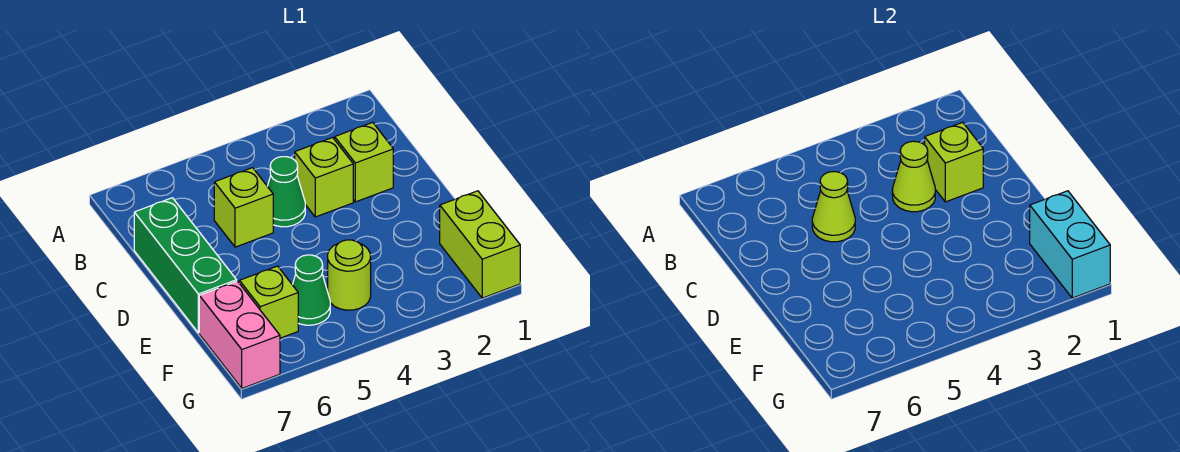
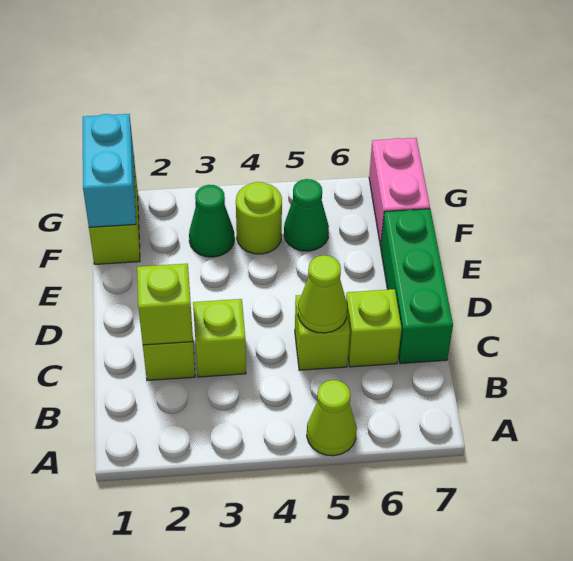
lime 1x1 cone [892,141,935,212] -> lime 1x1 cone moved to [307,380,357,456]
green 1x1 cone [267,157,305,227] -> green 1x1 cone moved to [189,185,234,257]
lime 1x1 brick [240,266,298,338] -> lime 1x1 brick moved to [346,289,402,367]

